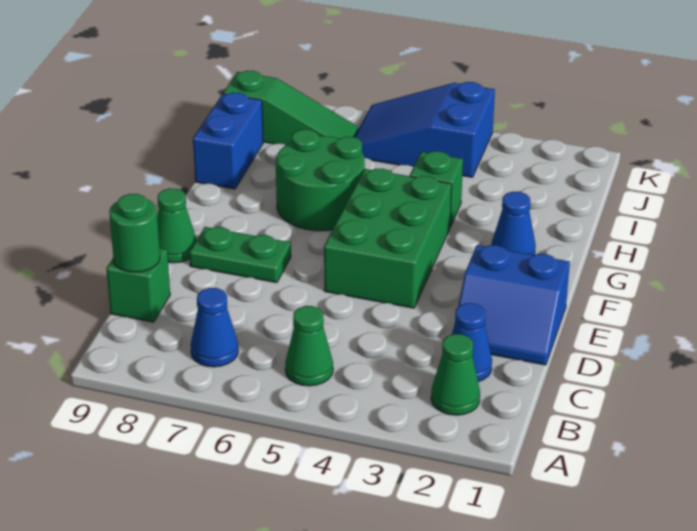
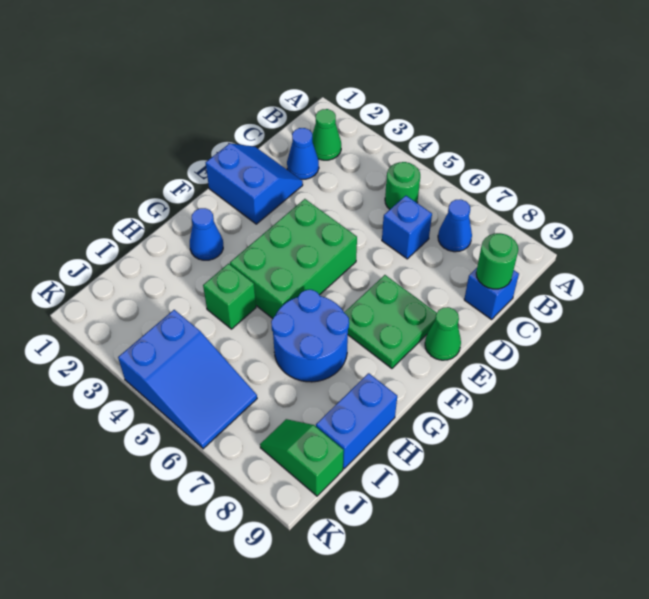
green 1x1 cone [285,306,333,386] -> green 1x1 round brick [385,162,420,209]
none -> blue 1x1 brick [382,196,432,259]
green 1x1 brick [106,248,170,322] -> blue 1x1 brick [464,268,519,319]
green 1x2 plate [189,227,291,283] -> green 2x2 plate [344,275,437,368]
green 2x2 round brick [276,129,365,231] -> blue 2x2 round brick [271,290,349,382]
green 1x3 slope [223,71,358,145] -> green 1x2 slope [260,419,344,496]

